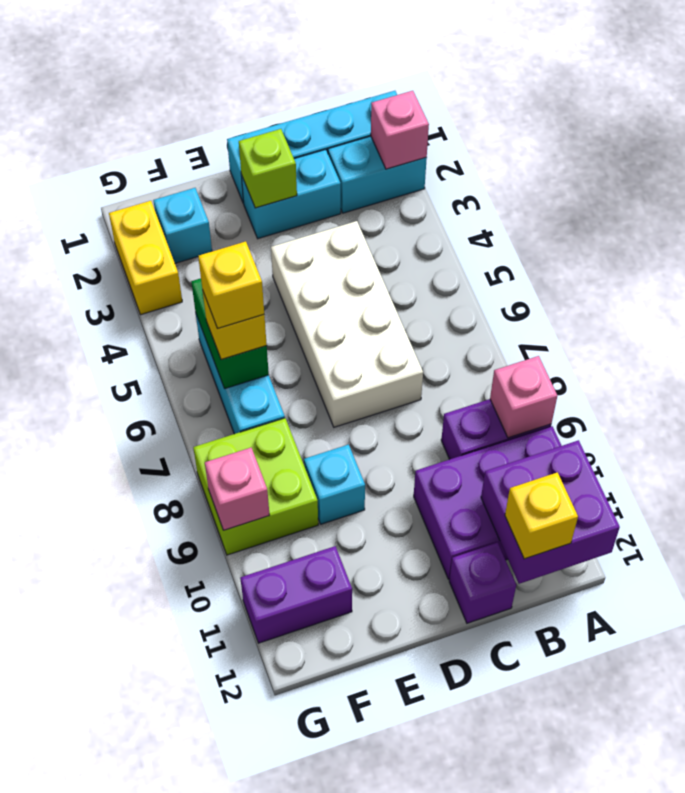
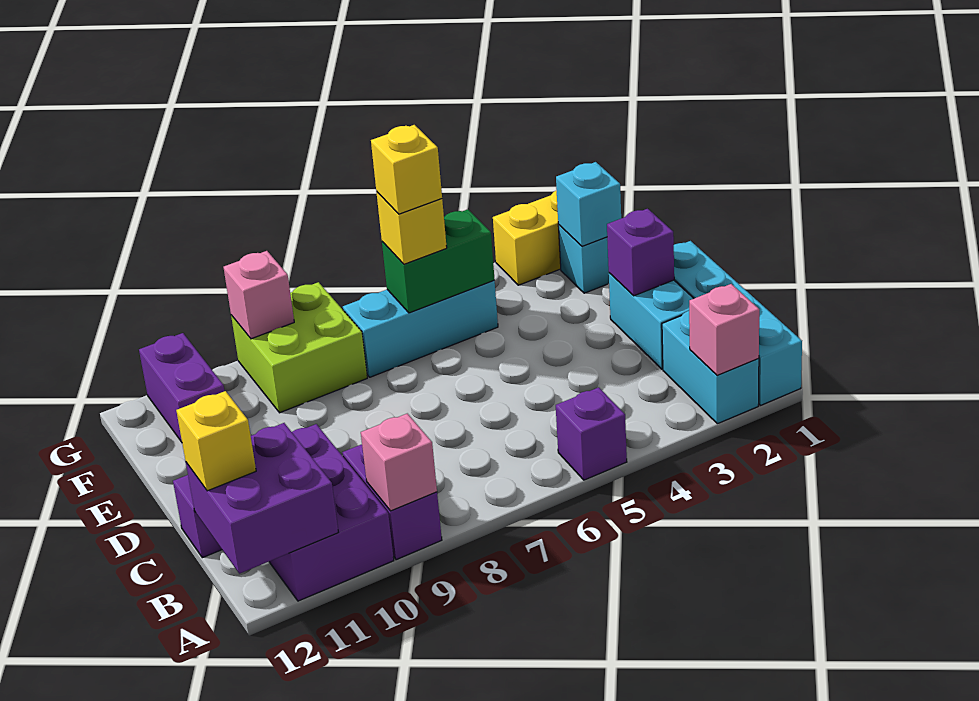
none -> purple 1x1 brick [556,387,627,480]
white 2x4 brick [271,221,423,427] -> none
lime 1x1 brick [239,129,297,208] -> purple 1x1 brick [607,209,674,296]
cyan 1x1 brick [304,445,365,524] -> cyan 1x1 brick moved to [556,162,621,246]

